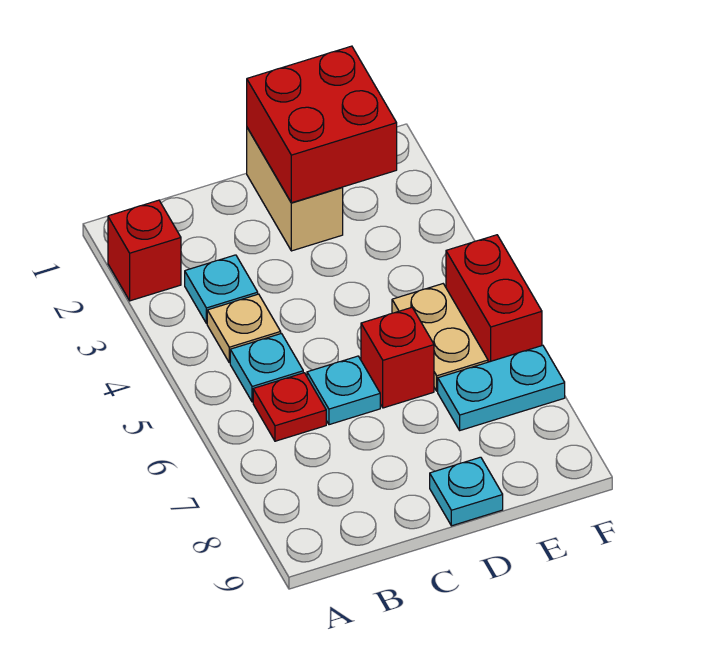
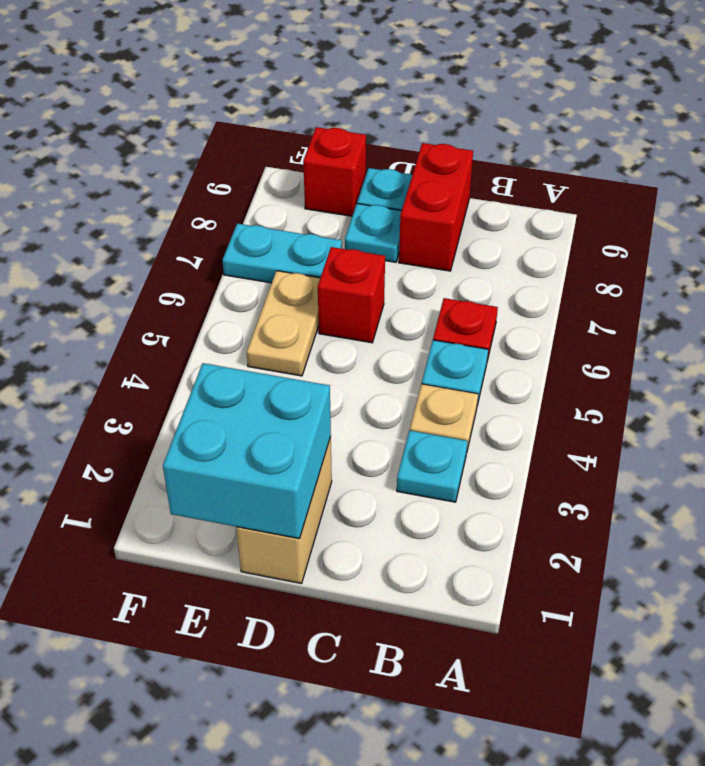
red 1x1 brick [108,200,181,301] -> red 1x1 brick moved to [303,127,366,216]
cyan 1x1 plate [307,356,380,425] -> cyan 1x1 plate moved to [345,204,402,262]
red 2x2 brick [247,46,397,203] -> cyan 2x2 brick [163,363,331,539]
red 1x2 brick [446,235,542,362] -> red 1x2 brick moved to [399,143,473,271]

